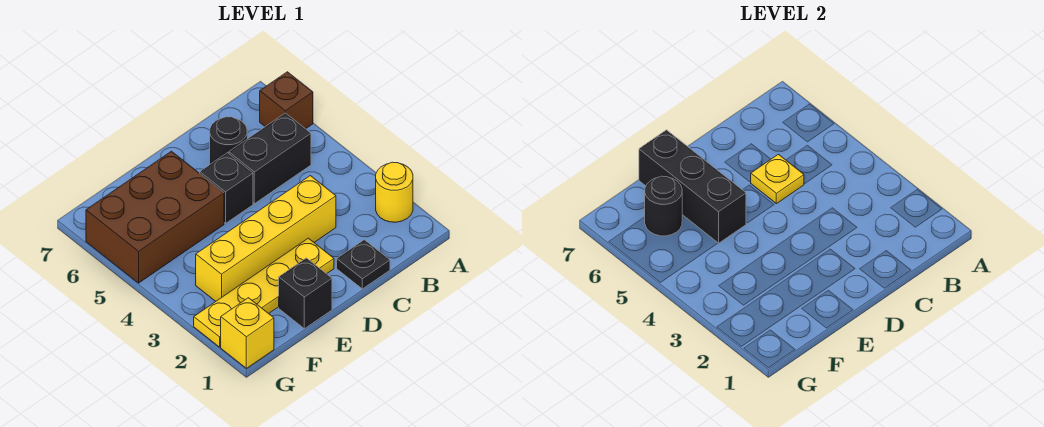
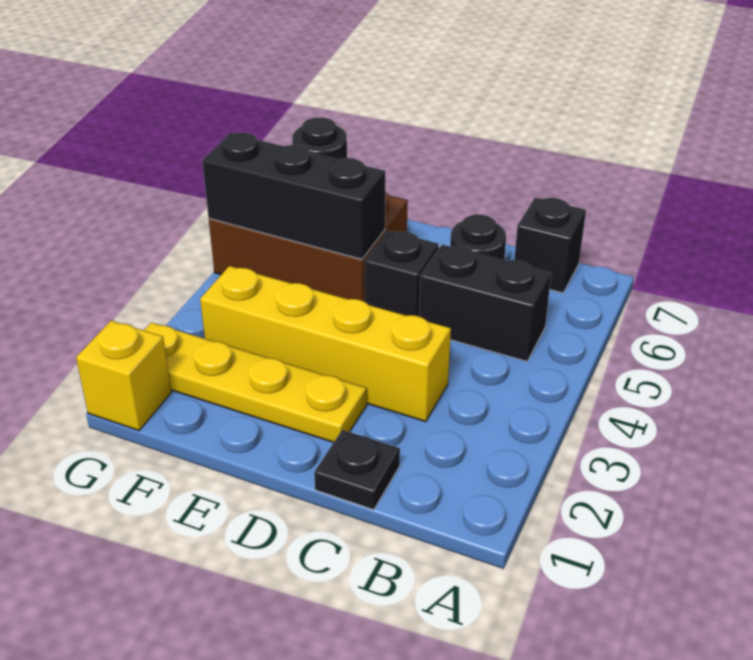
yellow 1x1 round brick [376,162,413,222] -> none
brown 1x1 brick [260,72,313,129] -> none
yellow 1x1 plate [751,154,804,204] -> none
black 1x1 brick [279,258,332,329] -> black 1x1 brick moved to [514,198,586,293]
black 1x3 brick [639,130,746,243] -> black 1x3 brick turned to [202,132,385,259]

